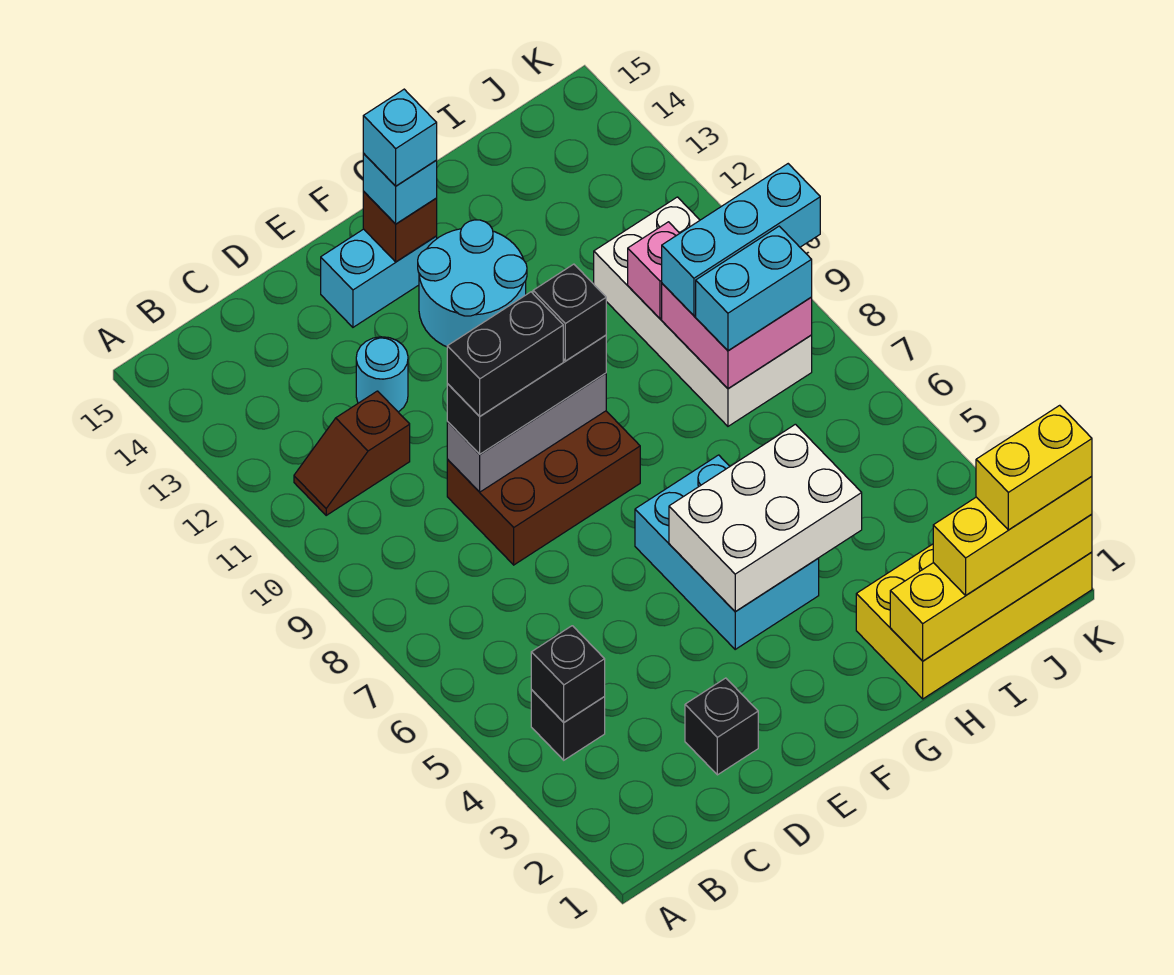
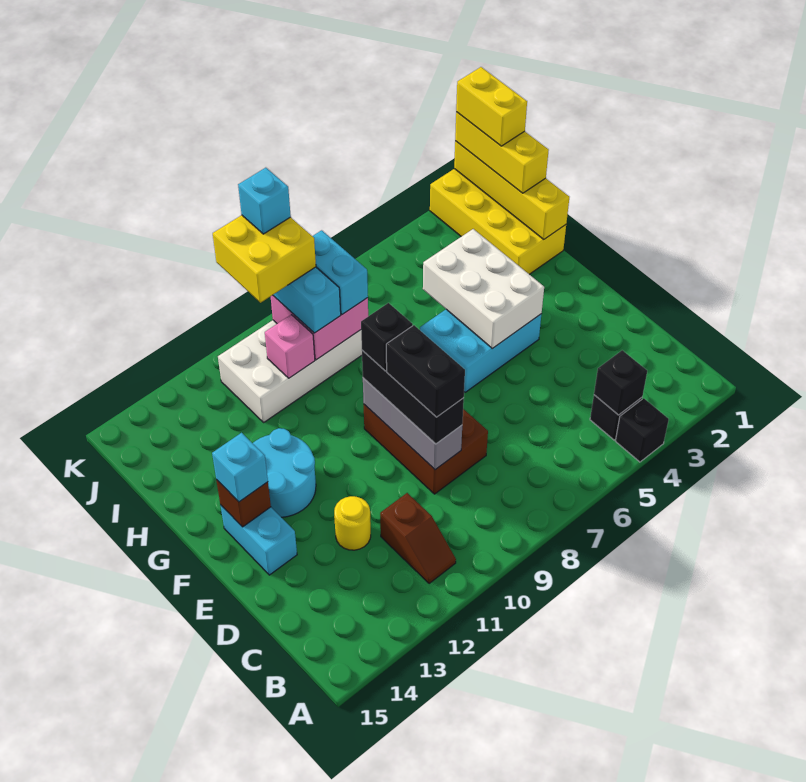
black 1x1 brick [685,678,758,775] -> black 1x1 brick moved to [616,398,669,462]
cyan 1x1 round brick [356,337,408,412] -> yellow 1x1 round brick [334,496,371,550]
cyan 1x1 brick [363,89,437,186] -> cyan 1x1 brick moved to [238,168,291,234]
none -> yellow 2x2 brick [213,215,316,303]

